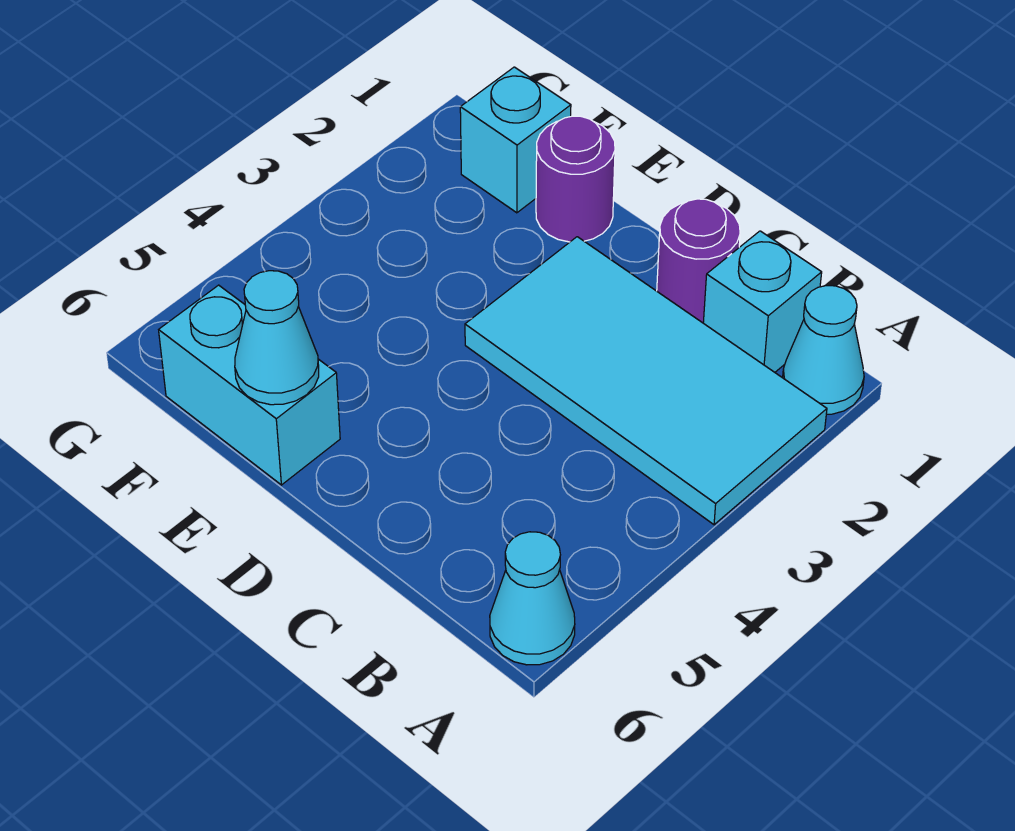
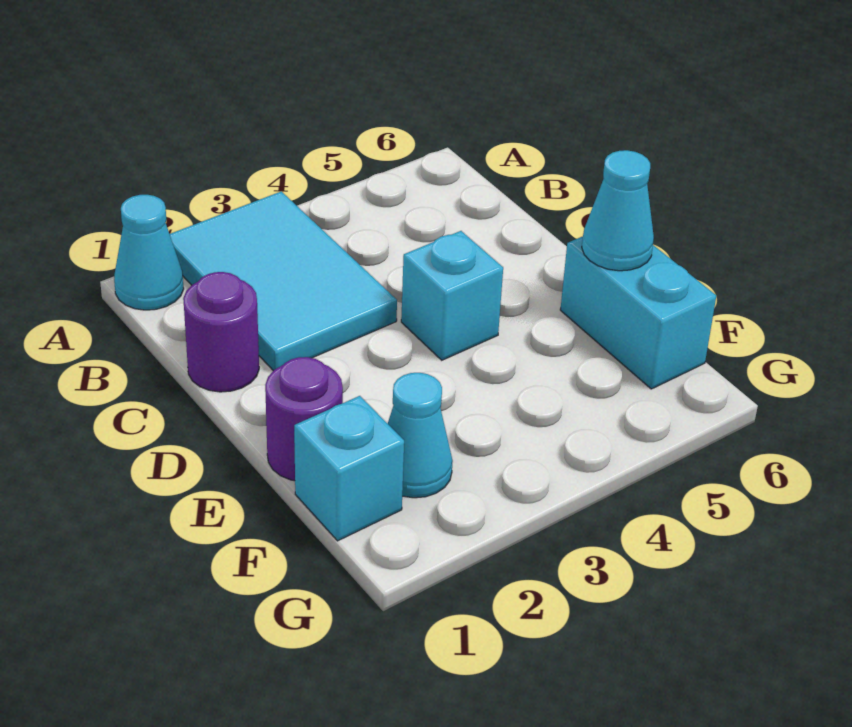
cyan 2x4 tile [465,237,827,525] -> cyan 2x3 tile [170,191,397,371]
cyan 1x1 cone [490,532,575,665] -> cyan 1x1 cone moved to [388,373,453,498]
cyan 1x1 brick [703,231,822,372] -> cyan 1x1 brick moved to [401,231,503,360]

